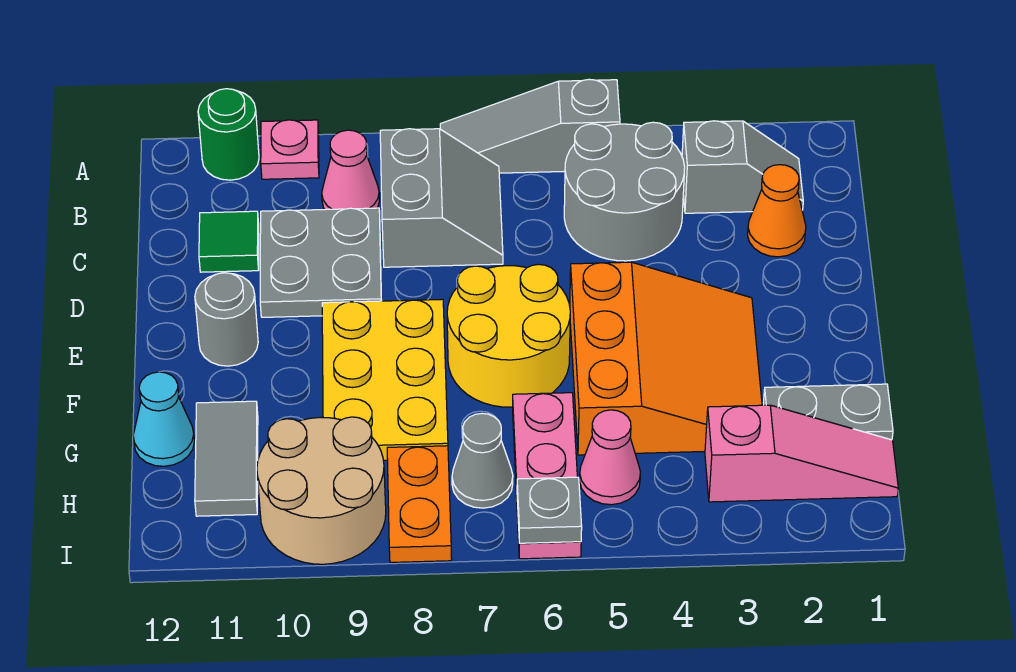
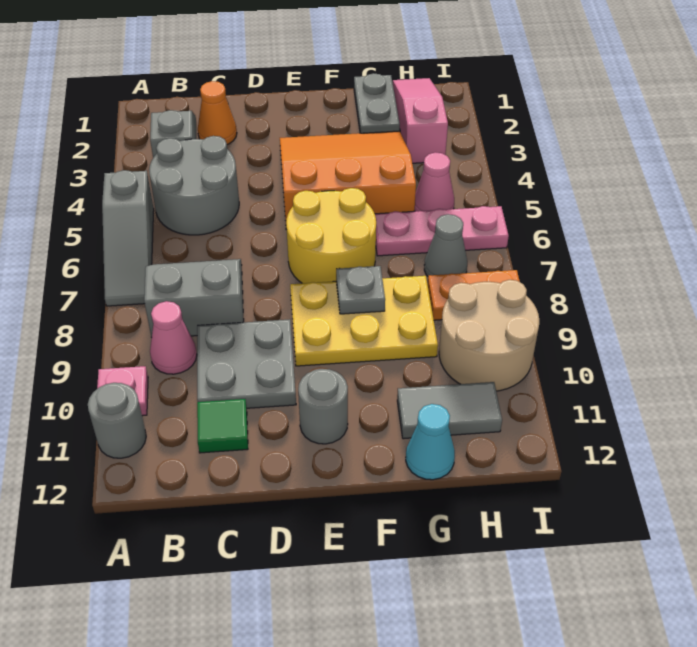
green 1x1 round brick [198,89,259,180] -> grey 1x1 round brick [88,383,146,458]
grey 1x1 plate [517,477,582,543] -> grey 1x1 plate moved to [336,266,385,314]

